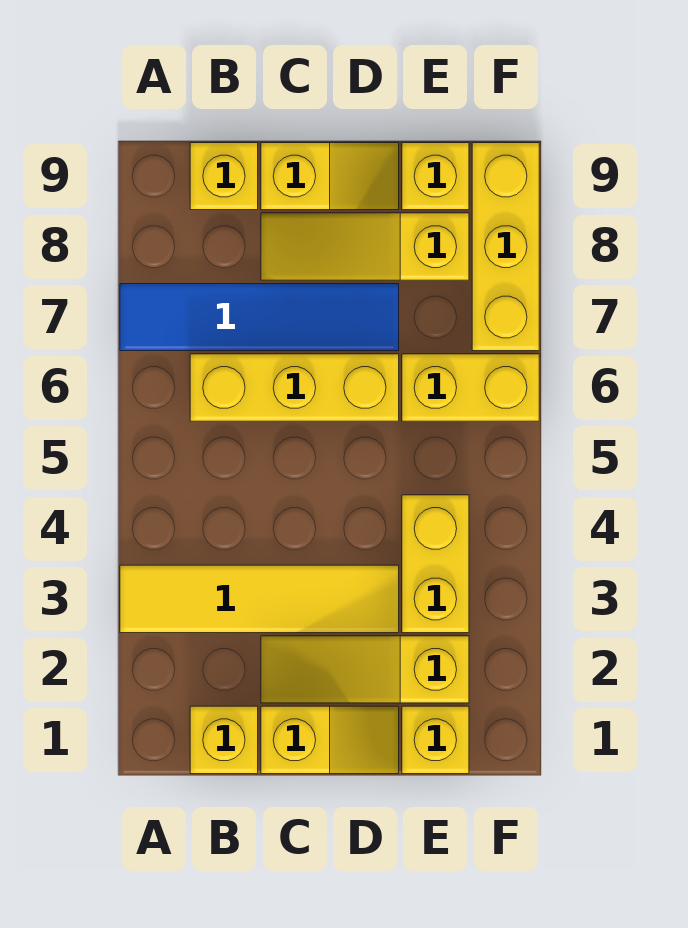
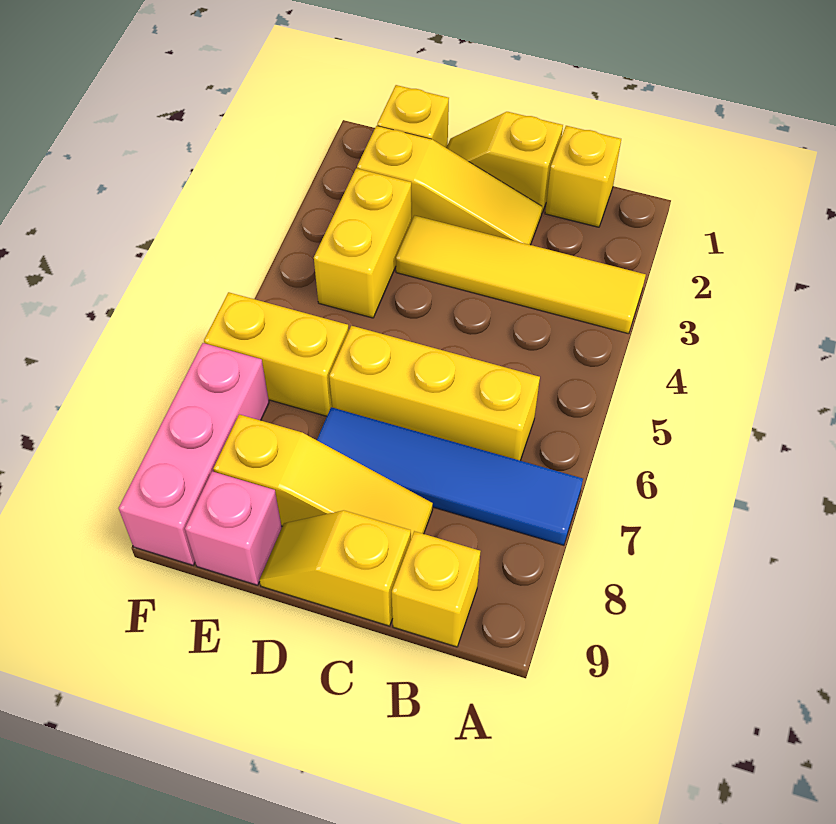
yellow 1x1 brick [402,143,469,210] -> pink 1x1 brick [185,471,282,585]
yellow 1x3 brick [472,143,539,351] -> pink 1x3 brick [119,343,269,565]

